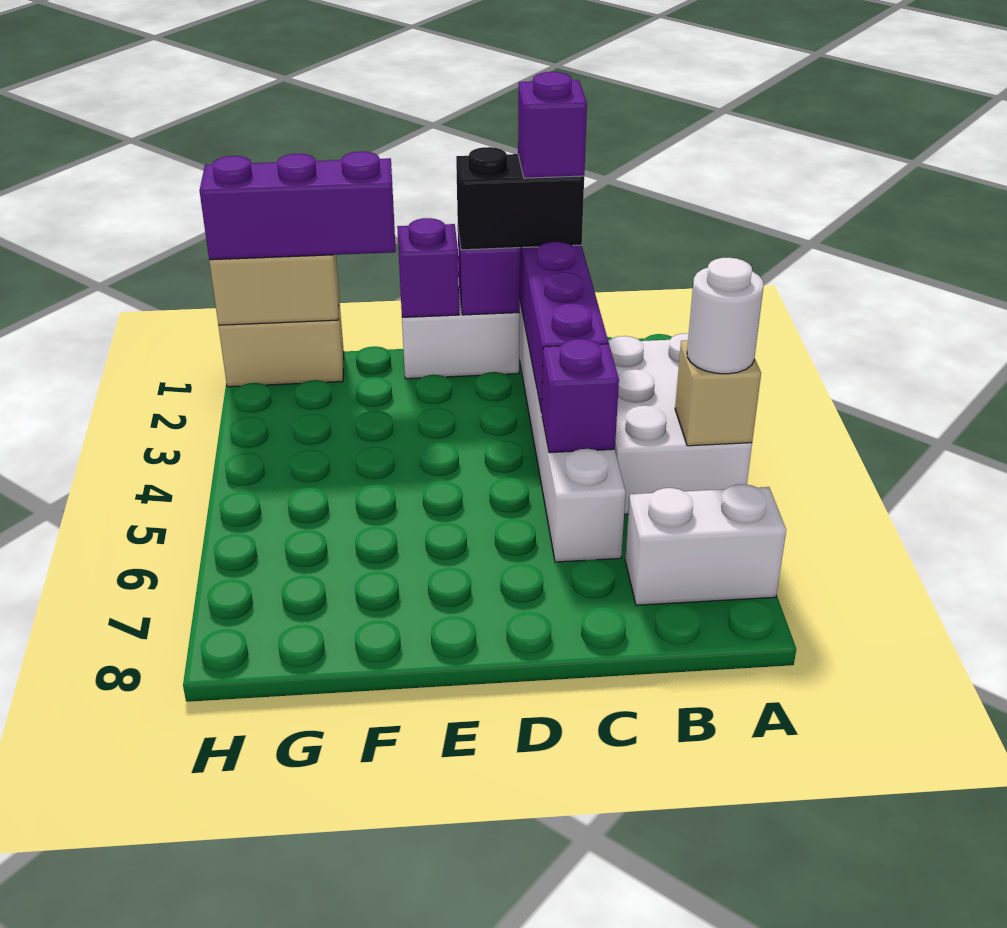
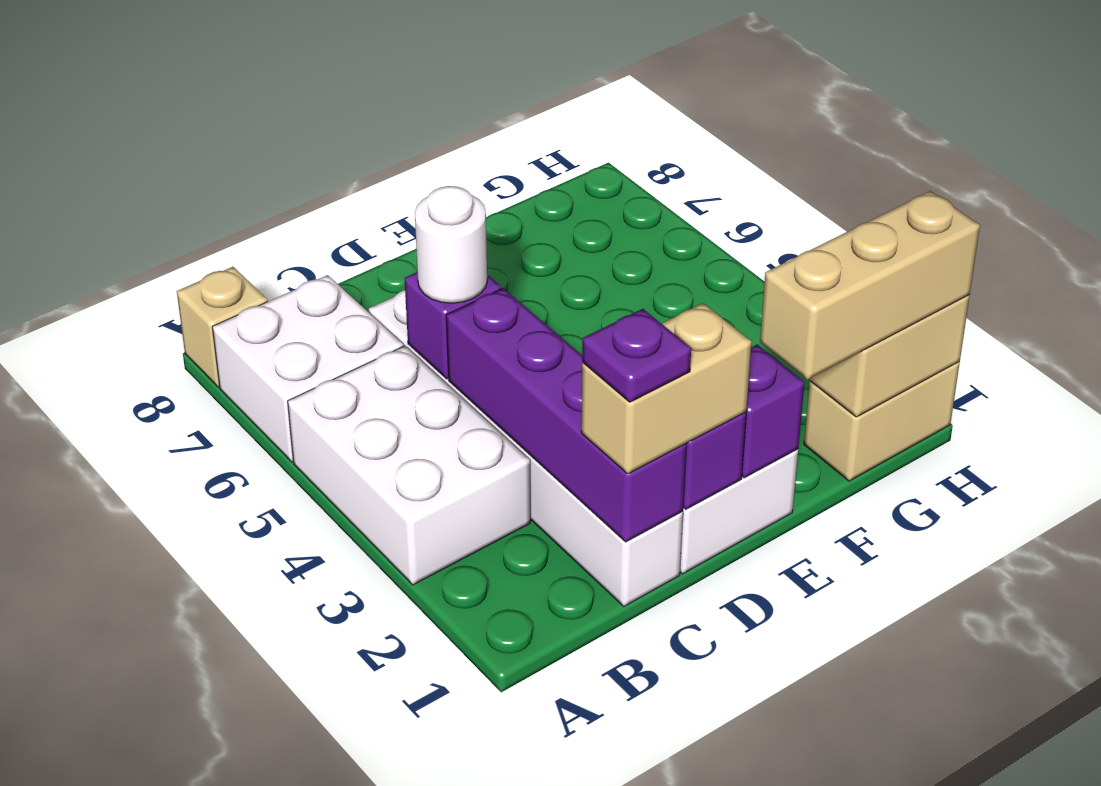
tan 1x1 brick [675,340,761,446] -> tan 1x1 brick moved to [177,267,268,387]
white 1x1 round brick [687,258,764,374] -> white 1x1 round brick moved to [415,186,487,303]
white 1x2 brick [625,484,786,605] -> white 2x2 brick [212,275,403,462]
black 1x2 brick [456,147,584,250] -> tan 1x2 brick [581,303,751,474]
purple 1x1 brick [518,72,587,178] -> purple 1x1 plate [582,309,691,402]
purple 1x3 brick [199,151,396,260] -> tan 1x3 brick [760,191,980,379]

